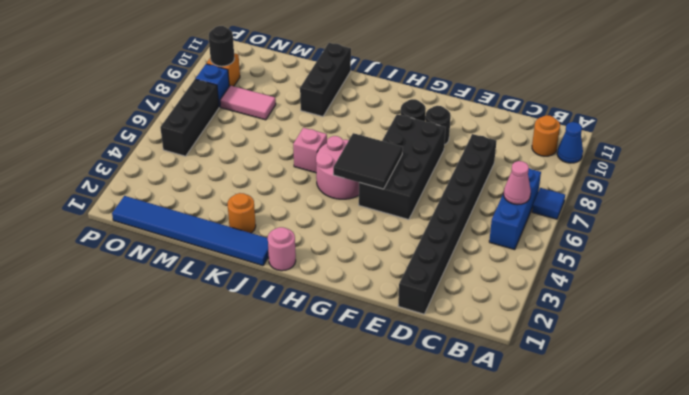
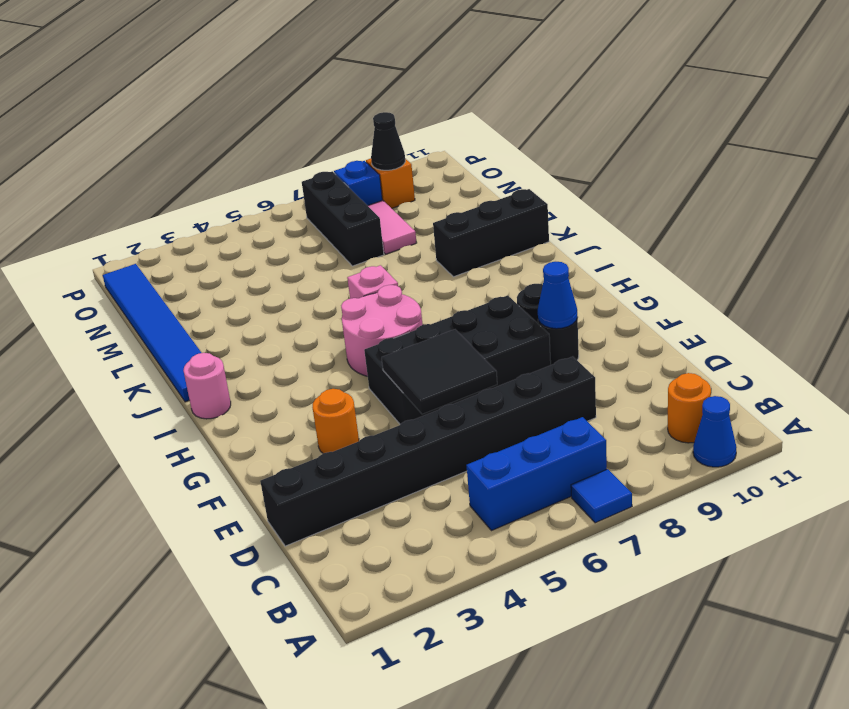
pink 1x1 cone [504,161,531,205] -> none
none -> blue 1x1 cone [538,262,578,329]
black 2x2 tile [333,133,403,189] -> black 2x2 tile moved to [382,329,497,414]
orange 1x1 round brick [228,193,256,233] -> orange 1x1 round brick moved to [312,389,359,453]
black 1x3 brick [160,79,219,156] -> black 1x3 brick turned to [302,171,384,266]
black 1x1 round brick [209,26,235,66] -> black 1x1 cone [371,112,405,170]

